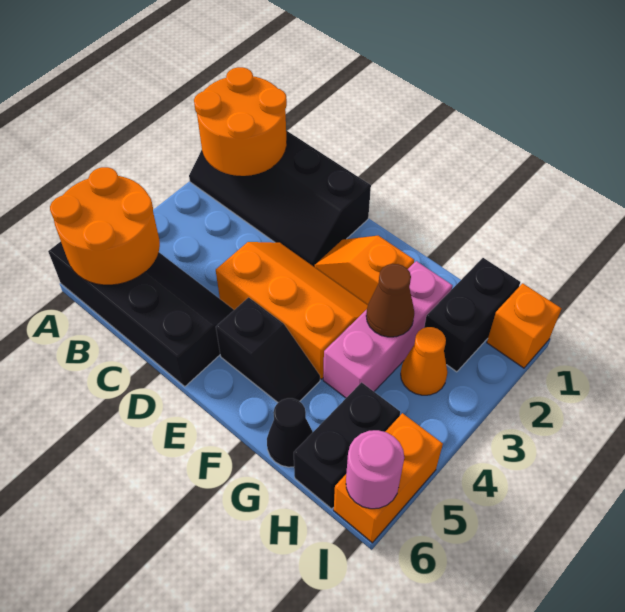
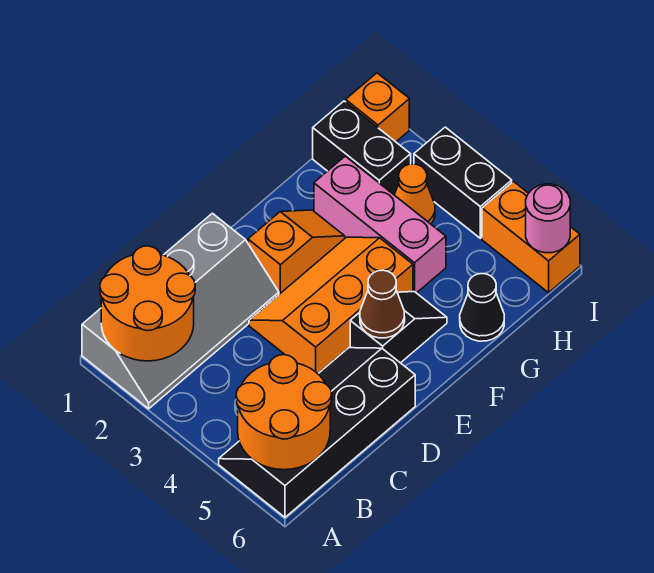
black 2x4 slope [189,130,371,267] -> grey 2x4 slope [82,213,279,409]
orange 1x2 slope [315,236,414,305] -> orange 1x2 slope turned to [248,210,345,294]
brown 1x1 cone [366,264,414,337] -> brown 1x1 cone moved to [360,270,405,338]
black 1x2 brick [294,382,400,509] -> black 1x2 brick moved to [414,127,512,238]

